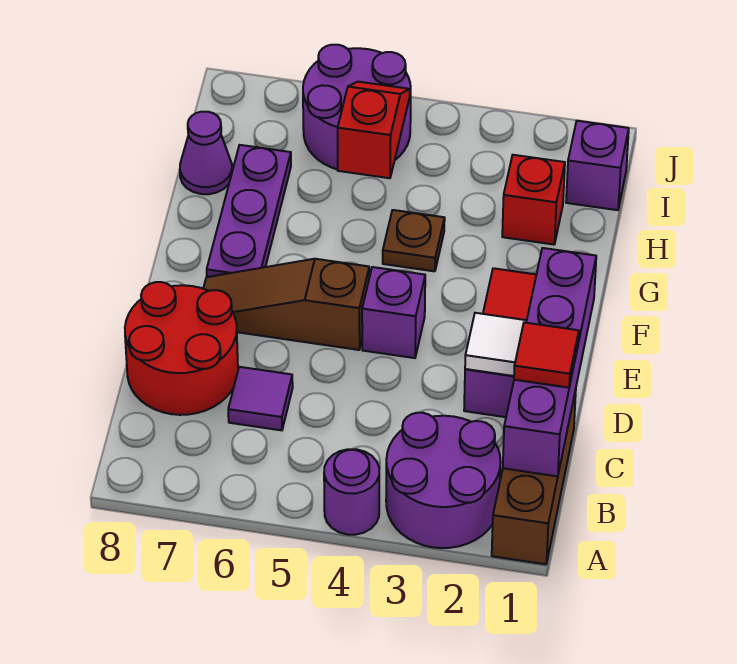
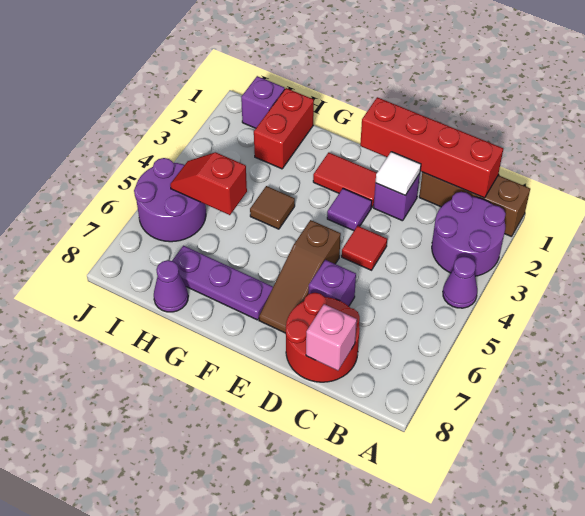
purple 1x1 round brick [324,449,379,535] -> purple 1x1 cone [443,257,477,308]
purple 1x4 brick [503,248,596,476] -> red 1x4 brick [360,97,503,198]
red 1x1 tile [514,322,579,388] -> red 1x1 tile moved to [342,226,387,270]
purple 1x1 tile [228,367,293,430] -> purple 1x1 tile moved to [327,189,372,231]
none -> pink 1x1 brick [306,304,357,371]
purple 1x1 brick [362,267,425,358] -> purple 1x1 brick moved to [309,260,356,306]
brown 1x1 plate [383,210,445,271] -> brown 1x1 tile [250,186,295,229]
red 1x1 brick [502,155,565,245] -> red 1x2 brick [254,88,314,169]

